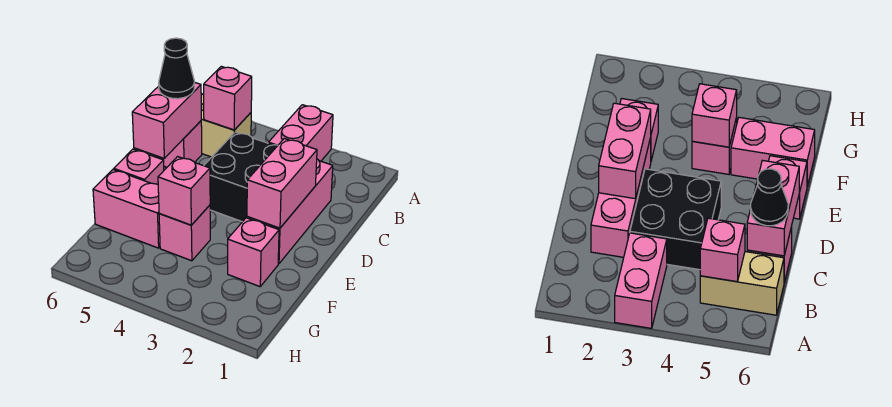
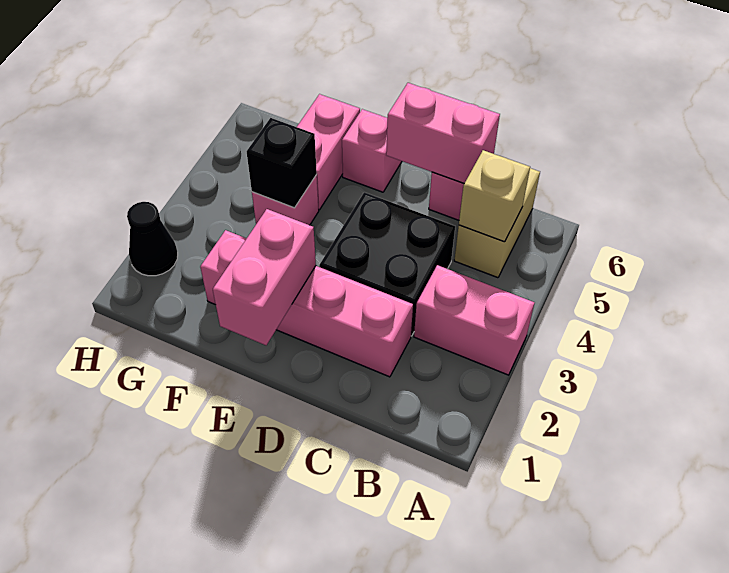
pink 1x1 brick [204,66,252,130] -> tan 1x1 brick [459,150,530,242]
black 1x1 cone [159,38,194,99] -> black 1x1 cone moved to [127,202,178,276]
pink 1x2 brick [247,139,317,228] -> pink 1x2 brick turned to [213,209,316,345]
pink 1x1 brick [158,157,210,225] -> black 1x1 brick [247,118,317,208]

